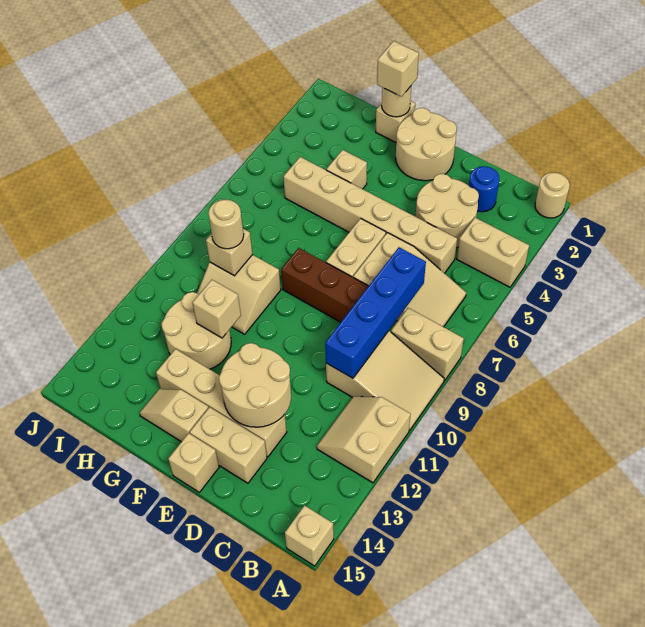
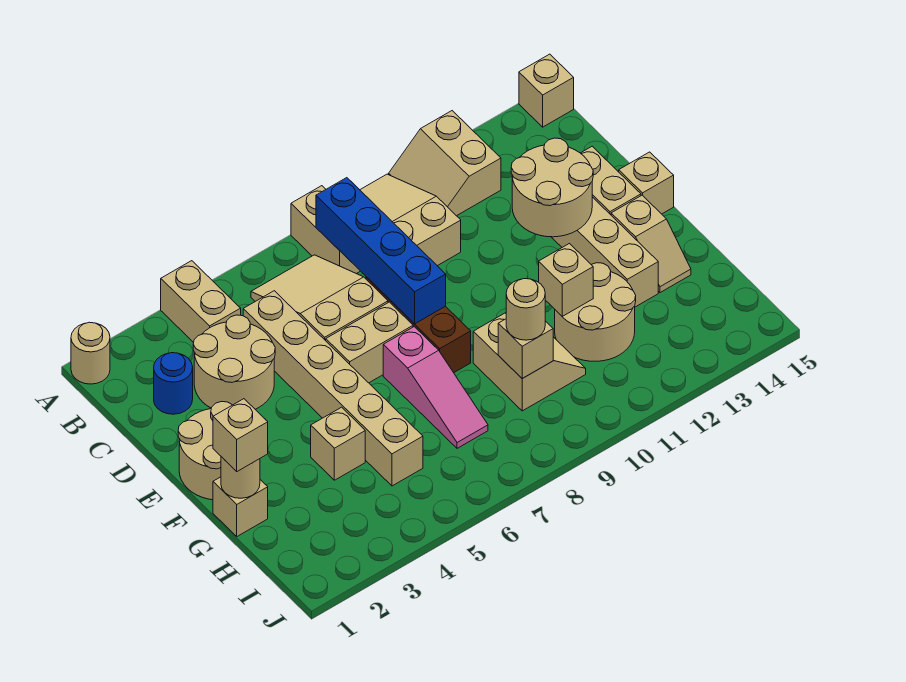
tan 2x2 slope [317,396,411,483] -> tan 2x2 slope turned to [389,111,501,216]
blue 1x4 brick [325,247,426,378] -> blue 1x4 brick turned to [316,178,446,324]
none -> pink 1x3 slope [383,327,488,448]

